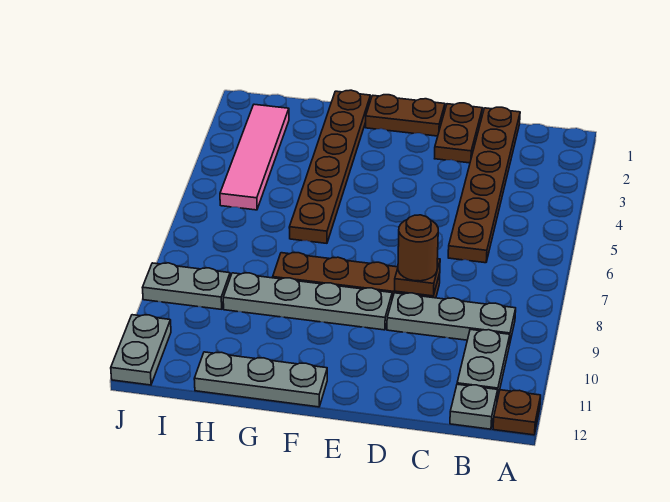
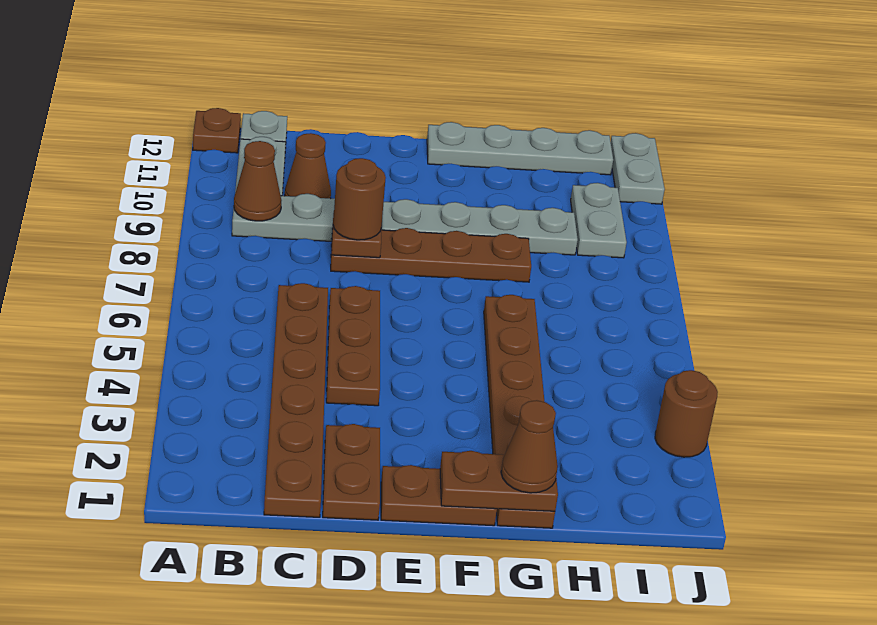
none -> brown 1x1 cone [234,141,282,221]
none -> brown 1x1 cone [285,133,331,198]
none -> brown 1x3 plate [326,286,380,406]
none -> brown 1x2 plate [440,451,558,511]
grey 1x3 plate [194,352,327,407] -> grey 1x4 plate [427,122,613,175]
none -> brown 1x1 cone [501,400,558,493]
pink 1x4 tile [220,104,289,210] -> none
grey 1x2 plate [142,263,230,309] -> grey 1x2 plate turned to [571,183,627,258]
none -> brown 1x1 round brick [655,370,718,457]

